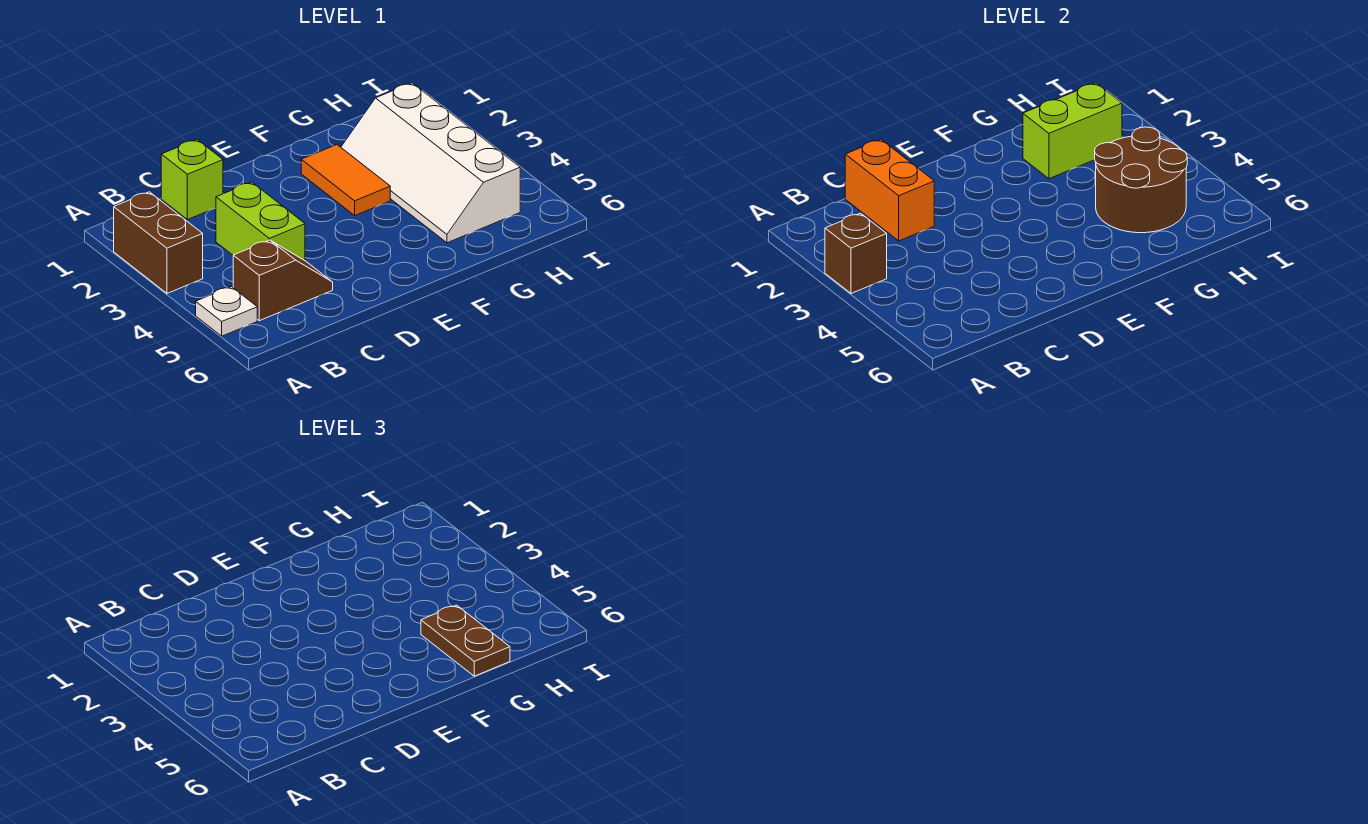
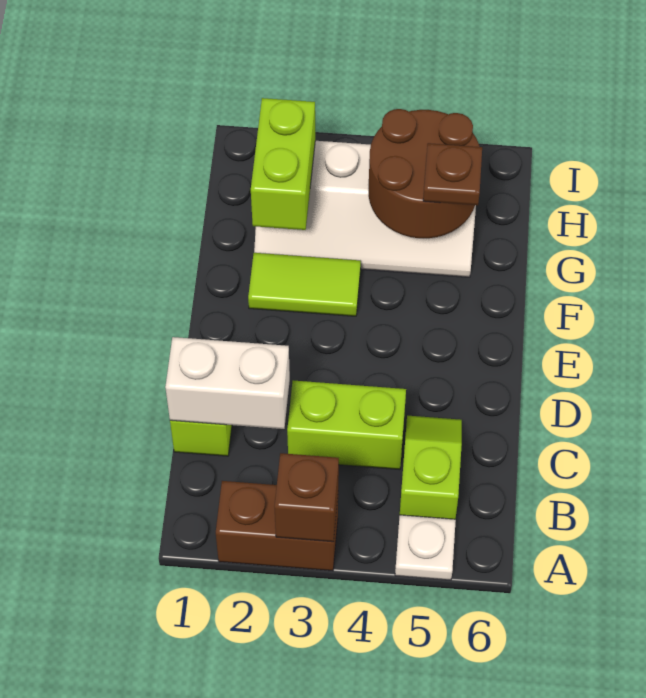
brown 1x2 slope [233,240,333,321] -> lime 1x2 slope [400,416,462,519]
orange 1x2 brick [845,139,934,241] -> white 1x2 brick [165,337,290,429]
orange 1x2 tile [301,145,390,215] -> lime 1x2 tile [248,253,361,316]
brown 1x2 plate [421,605,510,676] -> brown 1x1 plate [423,143,482,205]

